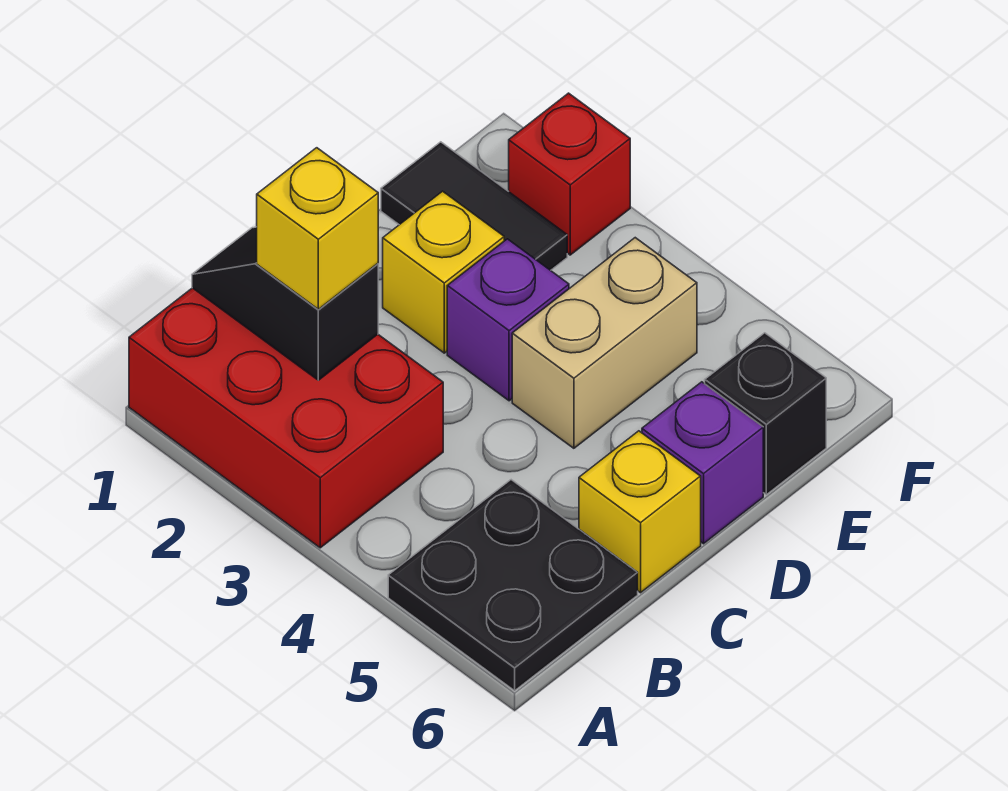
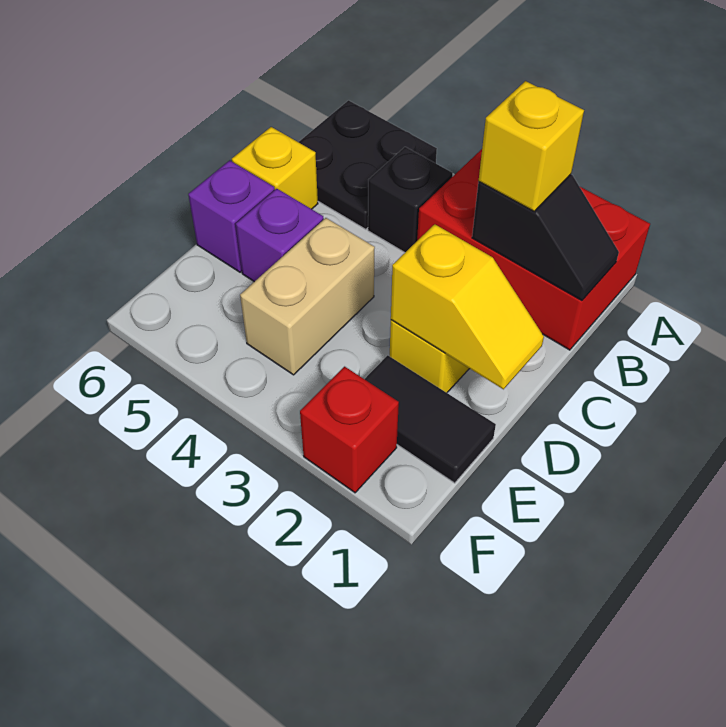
none -> yellow 1x2 slope [391,224,544,389]
purple 1x1 brick [447,239,569,401] -> purple 1x1 brick moved to [236,189,324,282]
black 1x1 brick [705,333,826,495] -> black 1x1 brick moved to [368,147,453,252]

